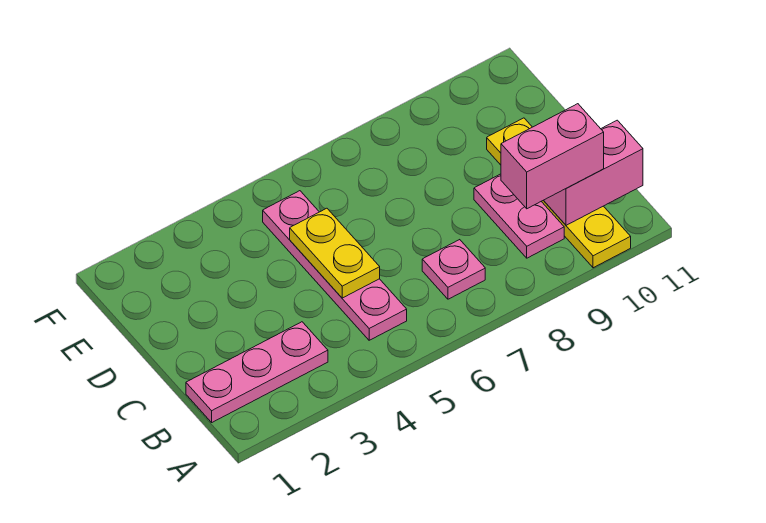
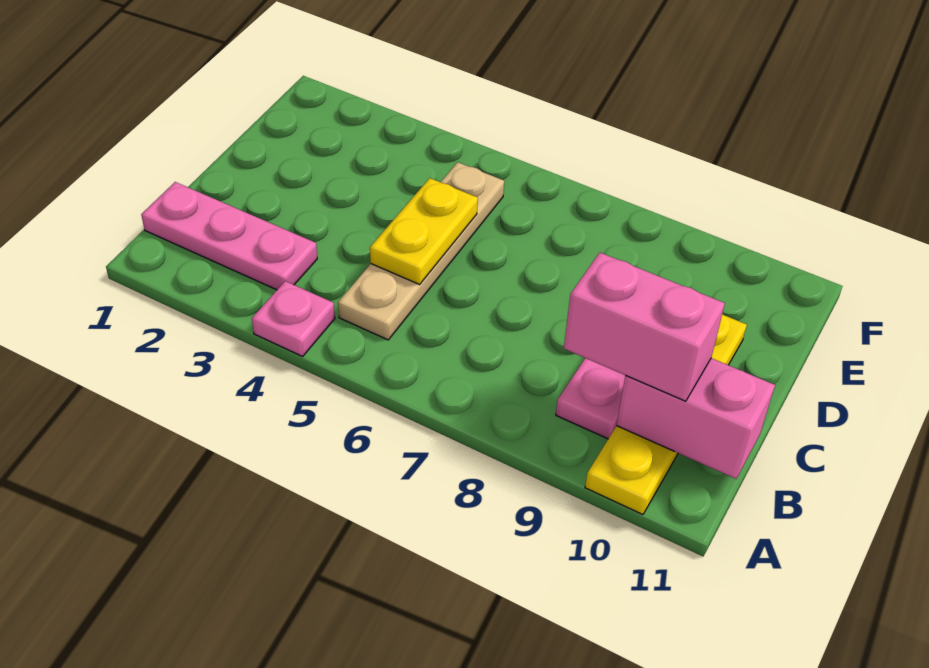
pink 1x4 plate [263,191,407,340] -> tan 1x4 plate [338,162,504,340]
pink 1x1 plate [422,240,485,299] -> pink 1x1 plate moved to [252,281,335,356]

